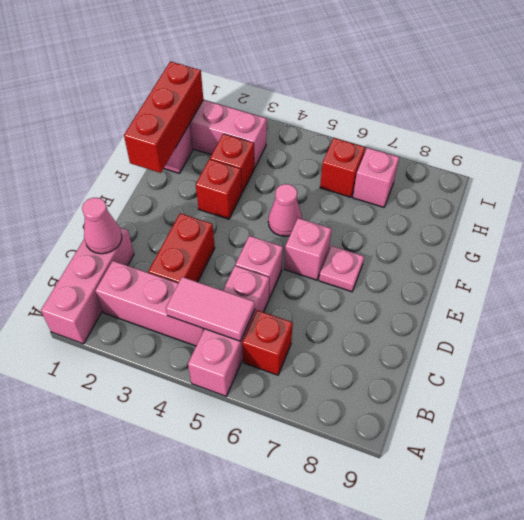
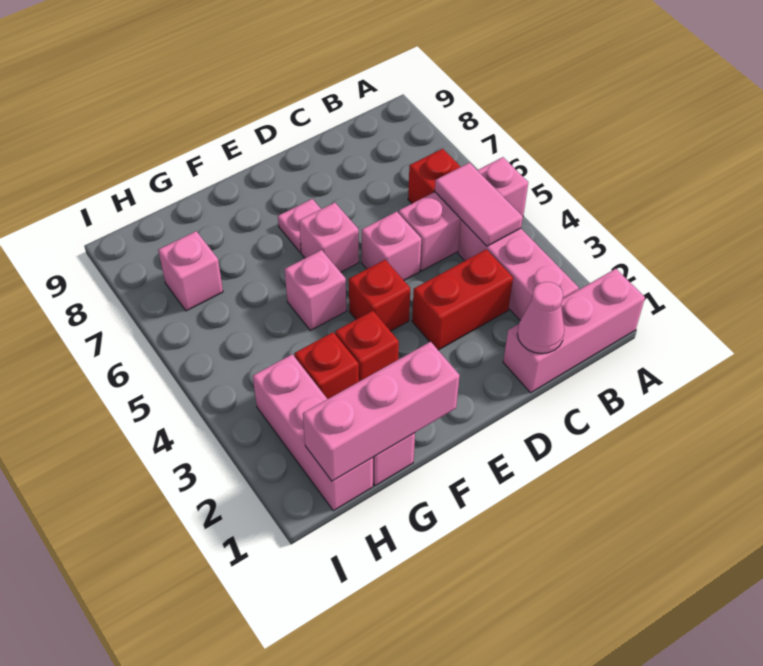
red 1x3 brick [124,61,203,173] -> pink 1x3 brick [303,342,460,481]
pink 1x1 cone [268,184,302,236] -> pink 1x1 brick [285,250,346,330]
red 1x1 brick [320,138,365,197] -> red 1x1 brick moved to [349,260,410,331]

